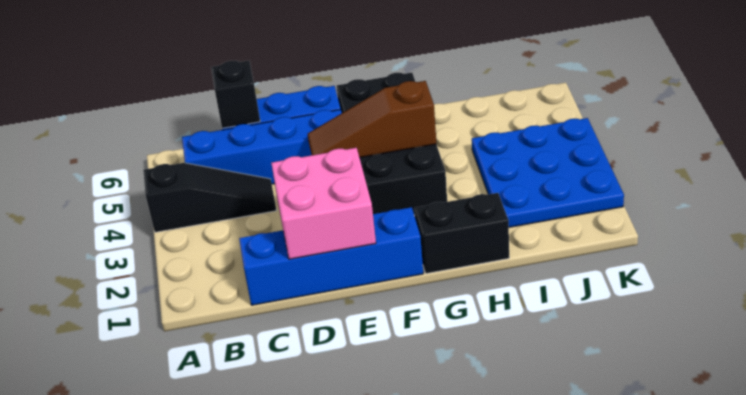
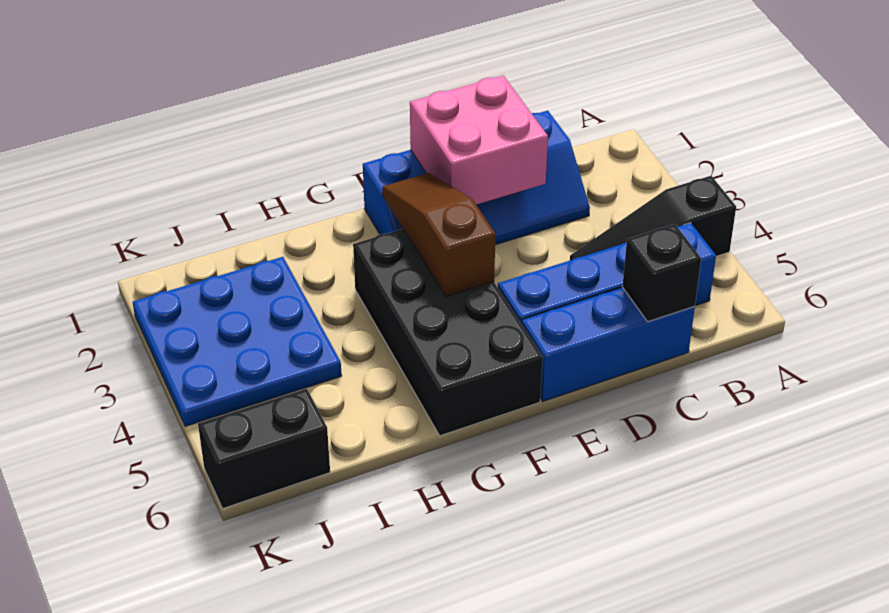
brown 1x3 slope [308,81,437,158] -> brown 1x3 slope turned to [382,173,495,297]
black 1x2 brick [414,193,509,274] -> black 1x2 brick moved to [198,389,330,508]

